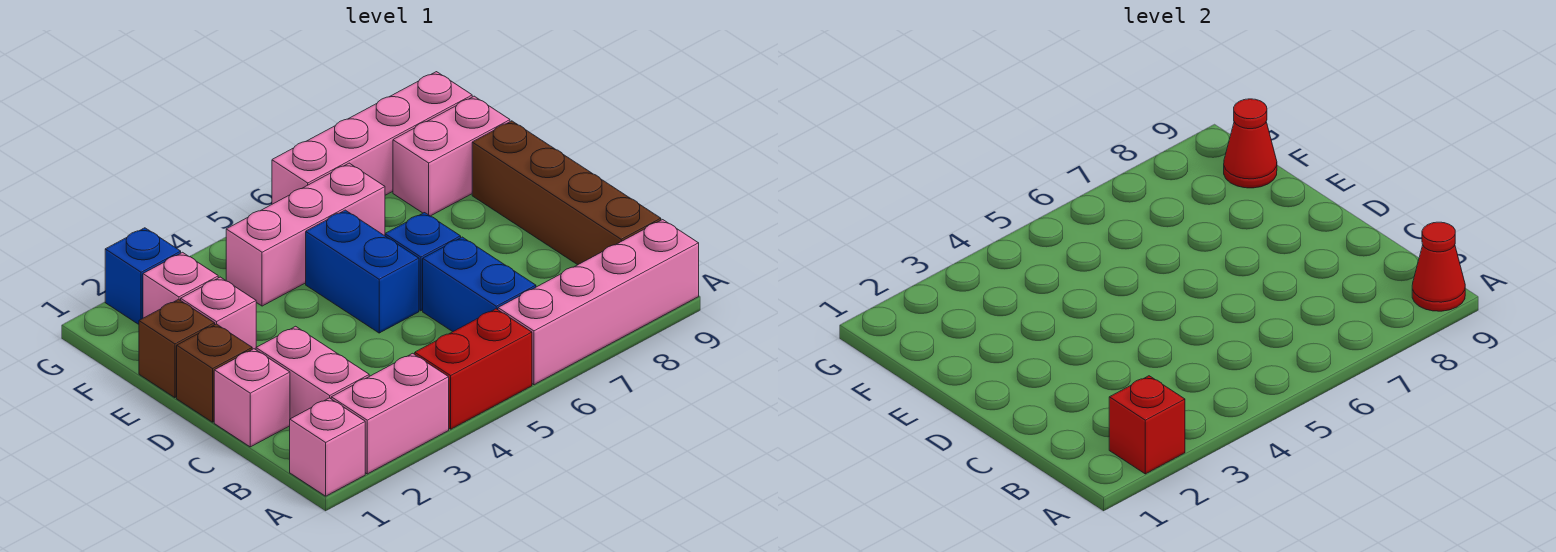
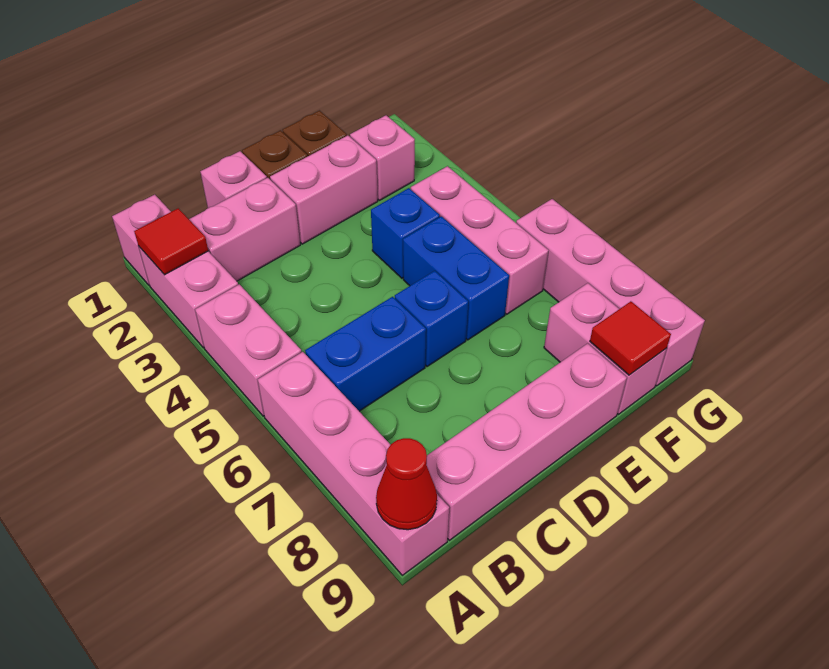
red 1x1 brick [1109,376,1185,474] -> red 1x1 tile [134,208,208,275]
red 1x2 brick [415,309,532,429] -> pink 1x2 brick [195,284,301,416]
brown 1x4 brick [472,121,661,265] -> pink 1x4 brick [426,343,627,540]
blue 1x2 brick [306,210,419,333] -> blue 1x2 brick turned to [403,216,509,340]
pink 1x1 brick [181,277,256,350] -> pink 1x2 brick [270,135,378,244]
red 1x1 cone [1224,99,1277,188] -> red 1x1 tile [590,301,671,375]
blue 1x1 brick [105,228,181,324] -> blue 1x1 brick moved to [371,188,440,278]

